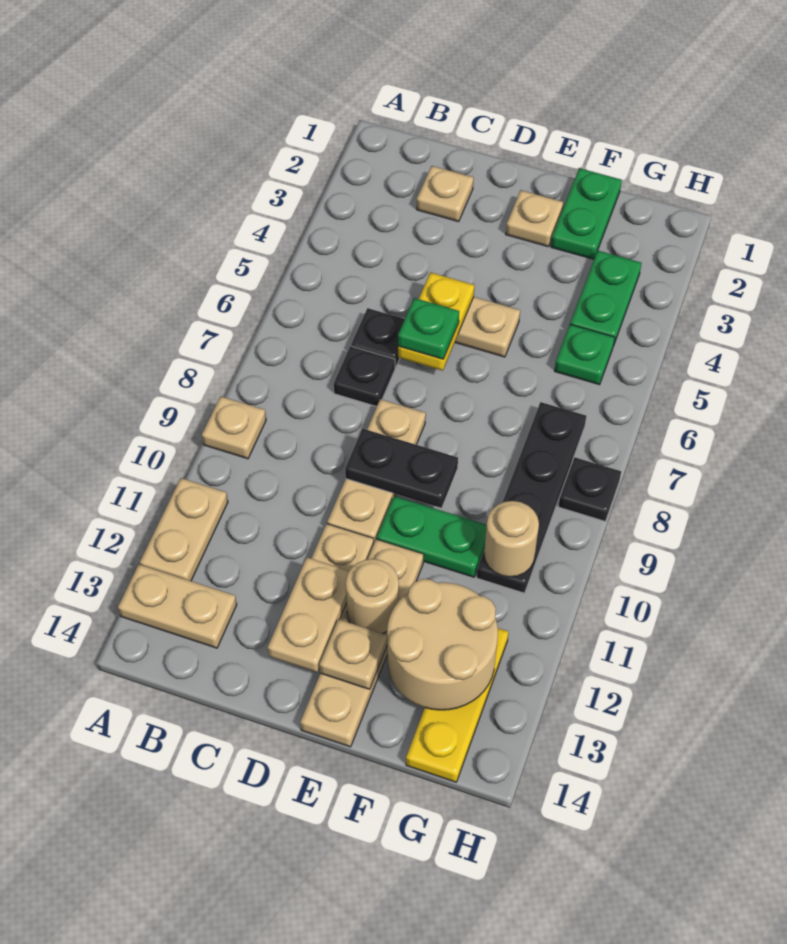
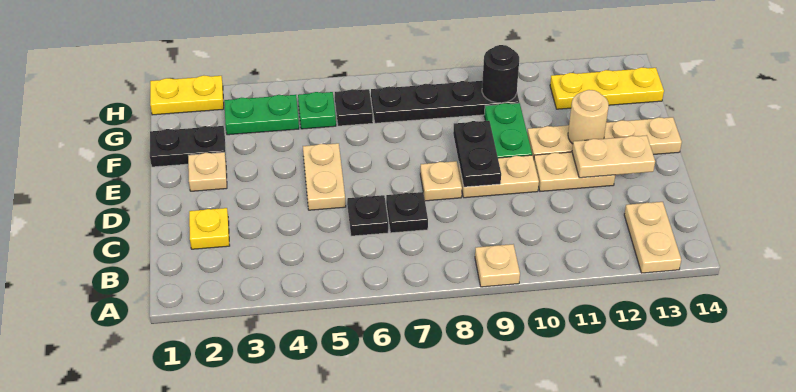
tan 1x2 plate [140,478,228,581] -> none
tan 1x1 plate [417,166,474,222] -> yellow 1x1 plate [189,208,230,249]
yellow 1x2 plate [398,272,474,371] -> yellow 1x2 plate moved to [150,75,224,115]
green 1x1 plate [398,298,459,359] -> none
tan 1x1 plate [319,619,387,689] -> none
green 1x2 plate [551,168,622,259] -> black 1x2 plate [150,126,226,167]
tan 2x2 round brick [387,579,498,710] -> none
tan 1x1 round brick [484,501,539,577] -> black 1x1 round brick [482,45,519,103]
black 1x1 plate [558,457,621,521] -> black 1x1 plate moved to [335,89,373,126]

